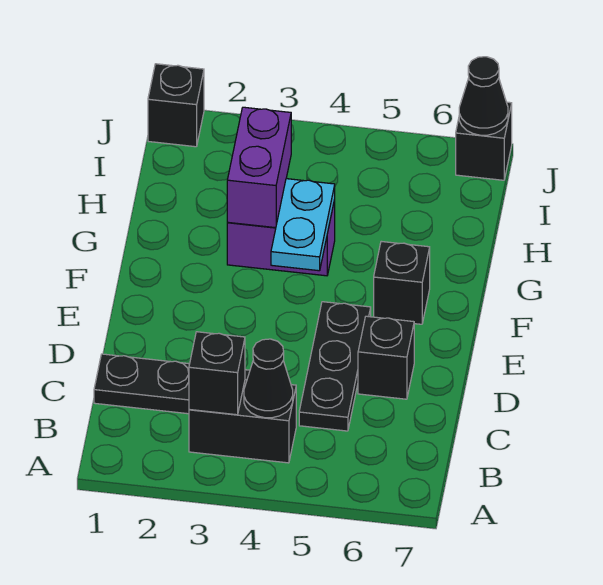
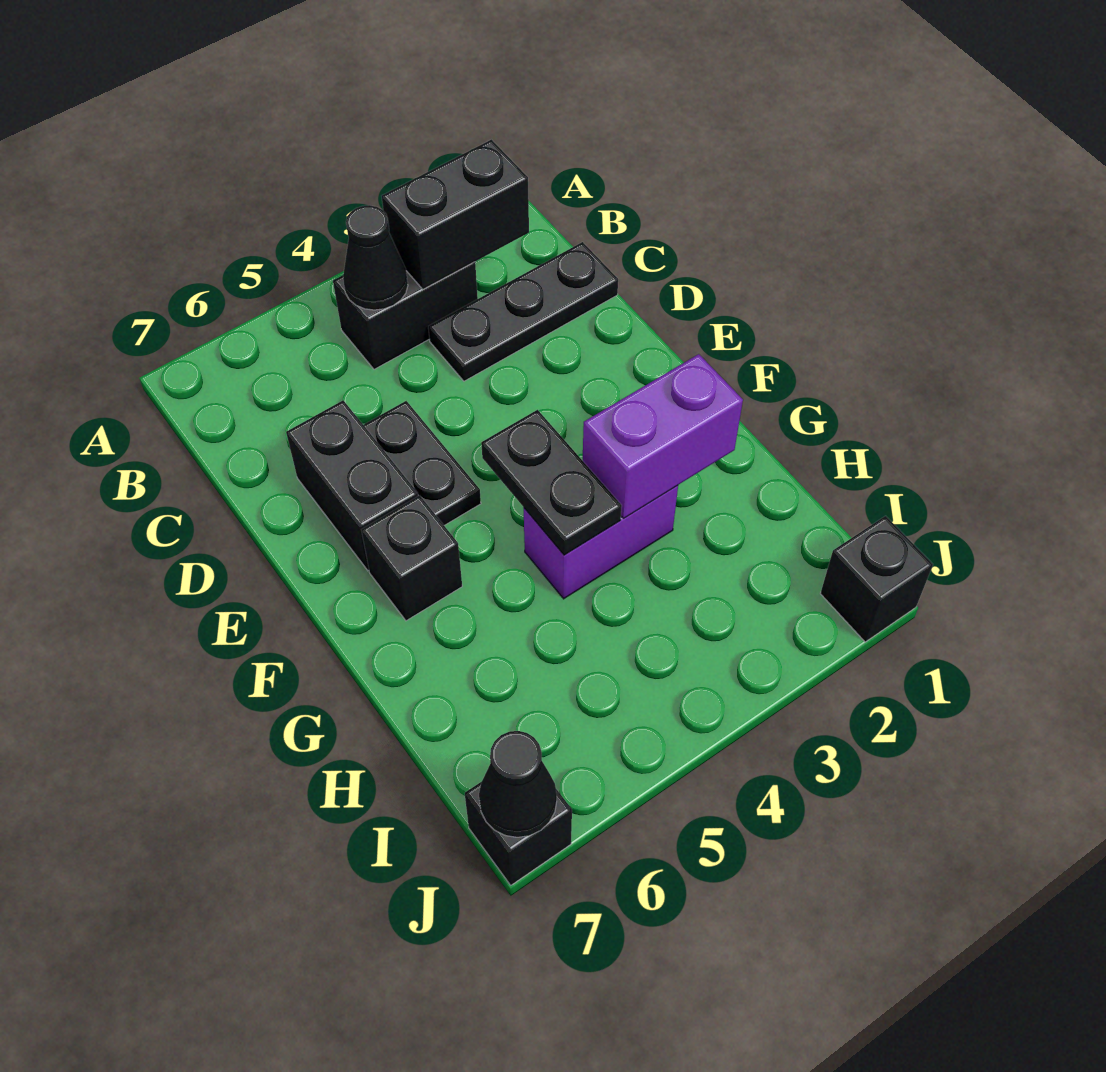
black 1x1 brick [189,332,245,415] -> black 1x2 brick [382,140,529,289]
black 1x3 plate [299,302,371,431] -> black 1x2 plate [364,401,481,525]
black 1x1 brick [358,316,414,399] -> black 1x2 brick [286,400,418,571]
cyan 1x2 plate [271,179,335,271] -> black 1x2 plate [481,410,622,555]
purple 1x2 brick [227,107,291,228] -> purple 1x2 brick turned to [583,354,743,518]

